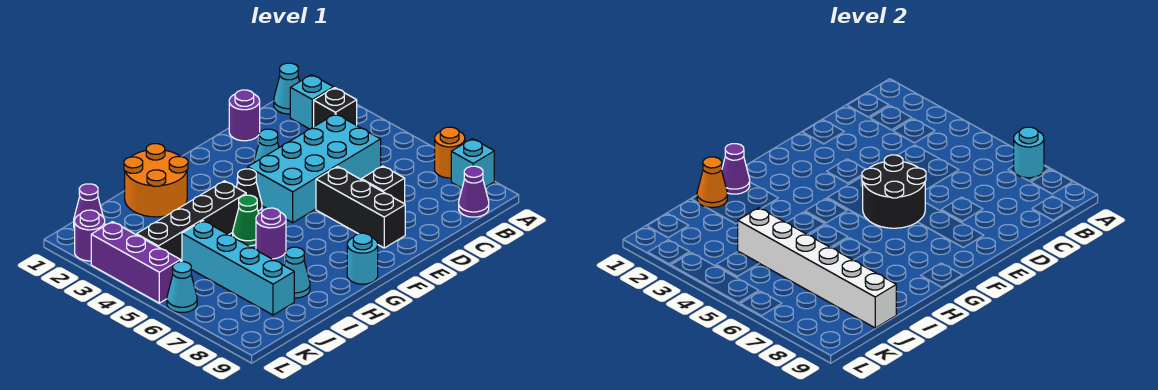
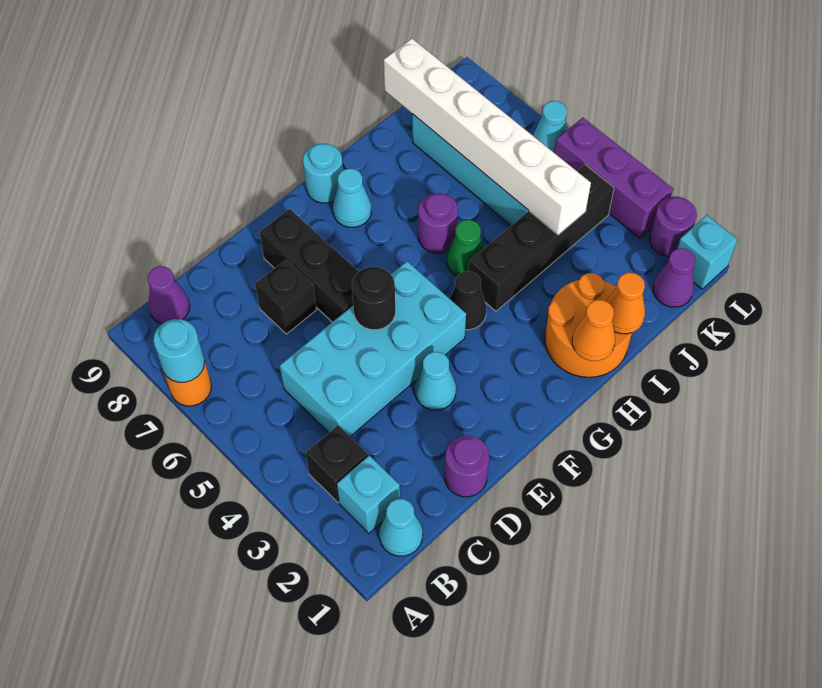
cyan 1x1 brick [451,139,494,188] -> cyan 1x1 brick moved to [677,215,738,289]
black 2x2 round brick [862,155,926,228] -> black 1x1 round brick [352,267,395,330]
purple 1x1 cone [722,144,750,194] -> orange 1x1 cone [572,300,615,361]
cyan 1x1 cone [284,247,310,298] -> cyan 1x1 cone moved to [333,169,371,227]

